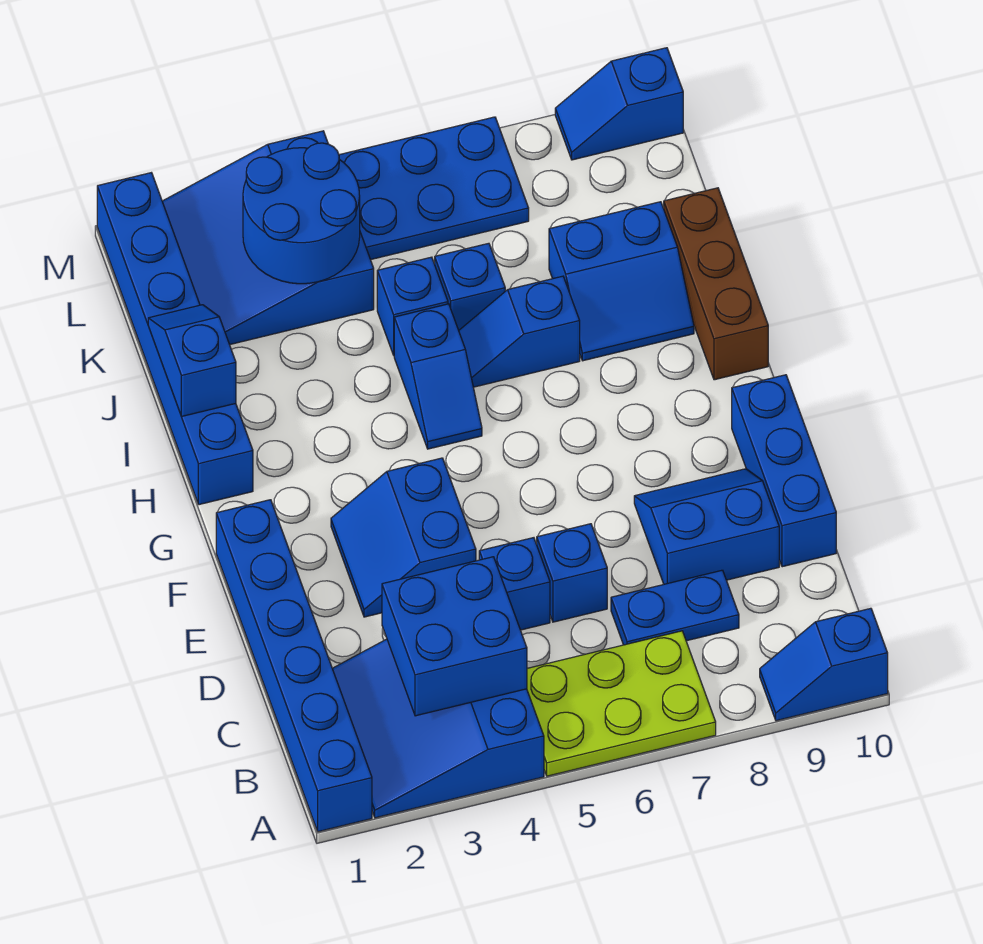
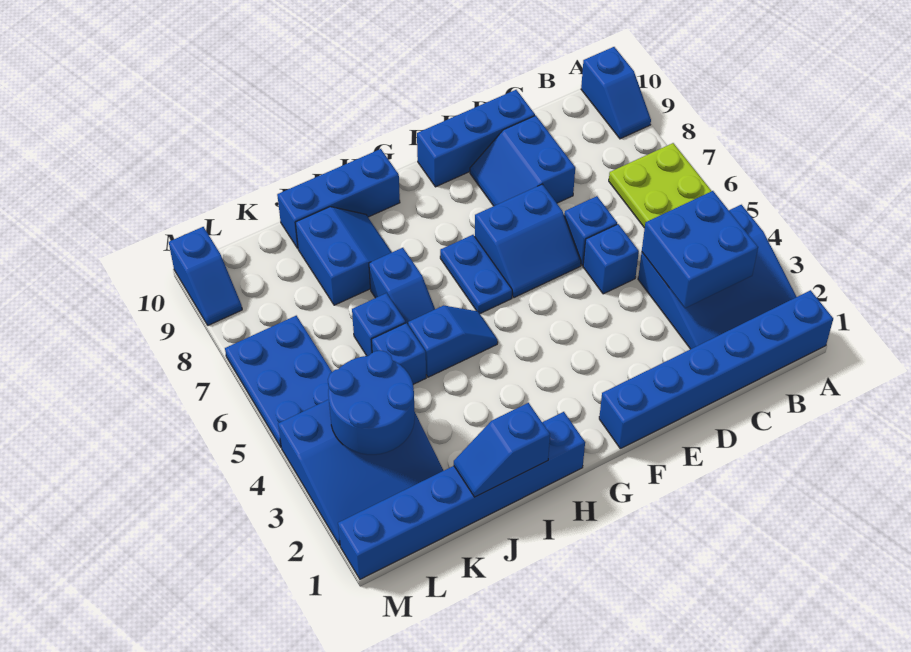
blue 1x2 plate [611,570,739,645] -> blue 1x2 plate moved to [440,235,512,313]
blue 2x2 slope [331,458,476,617] -> blue 2x2 slope moved to [475,184,581,298]
brown 1x3 brick [664,188,768,380] -> blue 1x3 brick [277,149,400,248]

